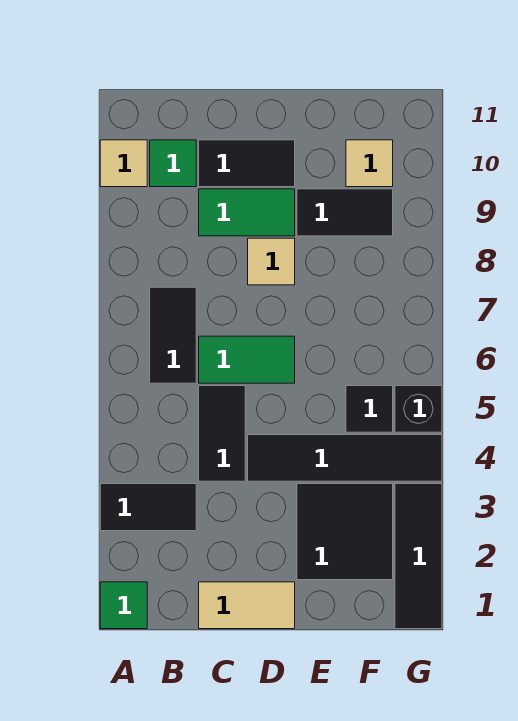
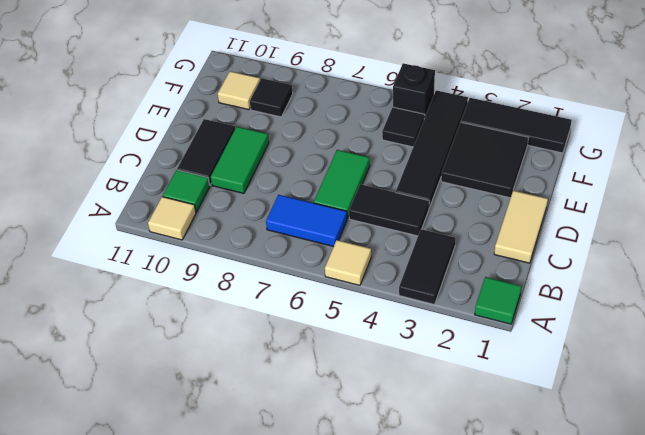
black 1x2 tile [150,287,196,383] -> blue 1x2 tile [266,195,347,247]
tan 1x1 tile [248,238,295,285] -> tan 1x1 tile moved to [325,240,371,285]
black 1x2 tile [297,189,393,236] -> black 1x1 tile [250,78,293,117]

